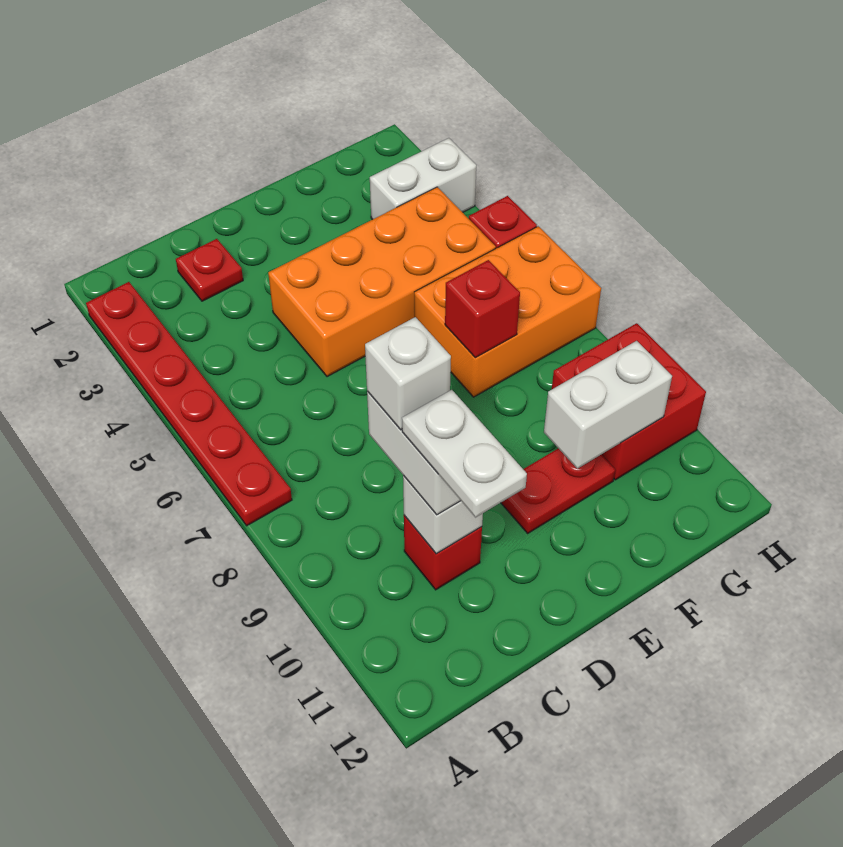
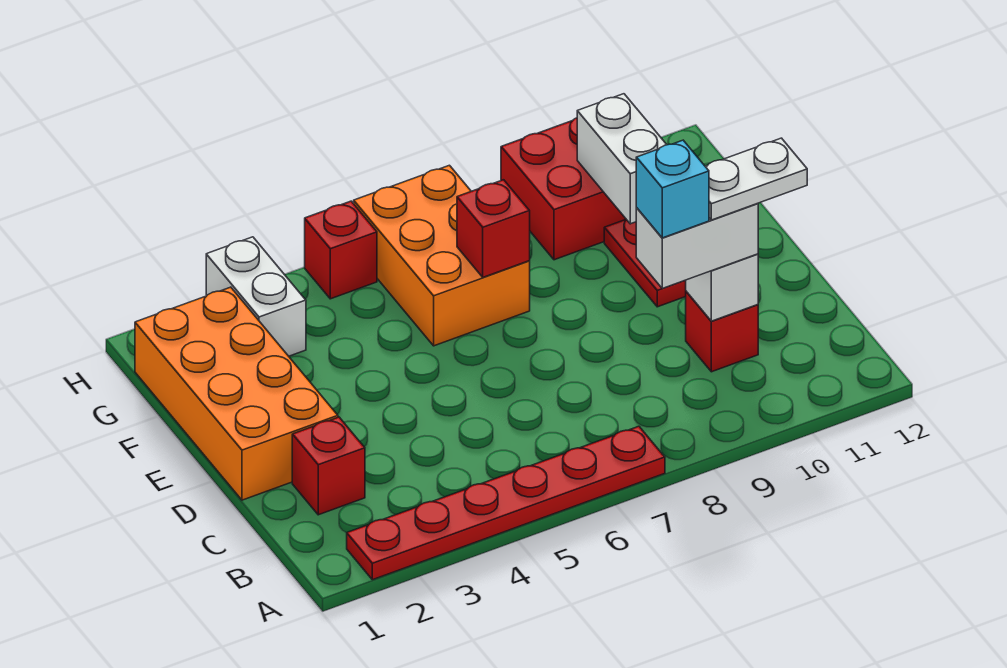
red 1x1 plate [176,239,243,301] -> red 1x1 brick [292,417,365,515]
white 1x1 brick [365,317,451,430] -> cyan 1x1 brick [636,140,709,238]
orange 2x4 brick [268,187,496,377] -> orange 2x4 brick moved to [135,287,338,500]

